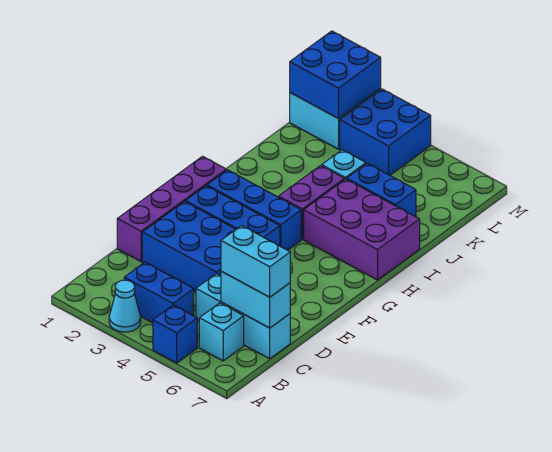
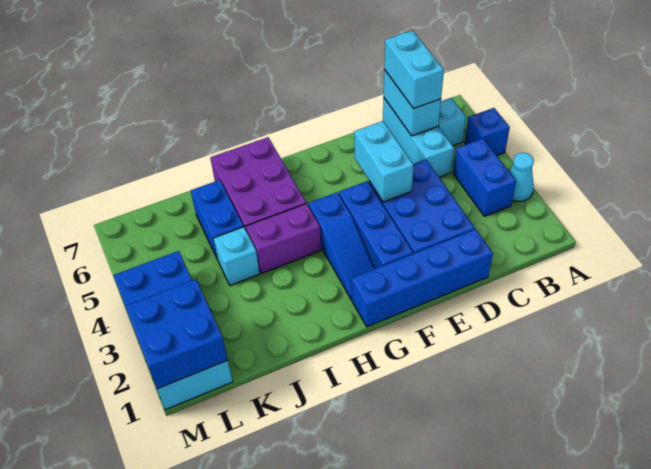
purple 1x4 brick [117,156,226,262] -> blue 1x4 brick [352,229,493,327]
none -> cyan 1x2 brick [354,121,414,202]
blue 1x3 brick [207,170,301,250] -> blue 1x3 slope [308,192,374,300]

